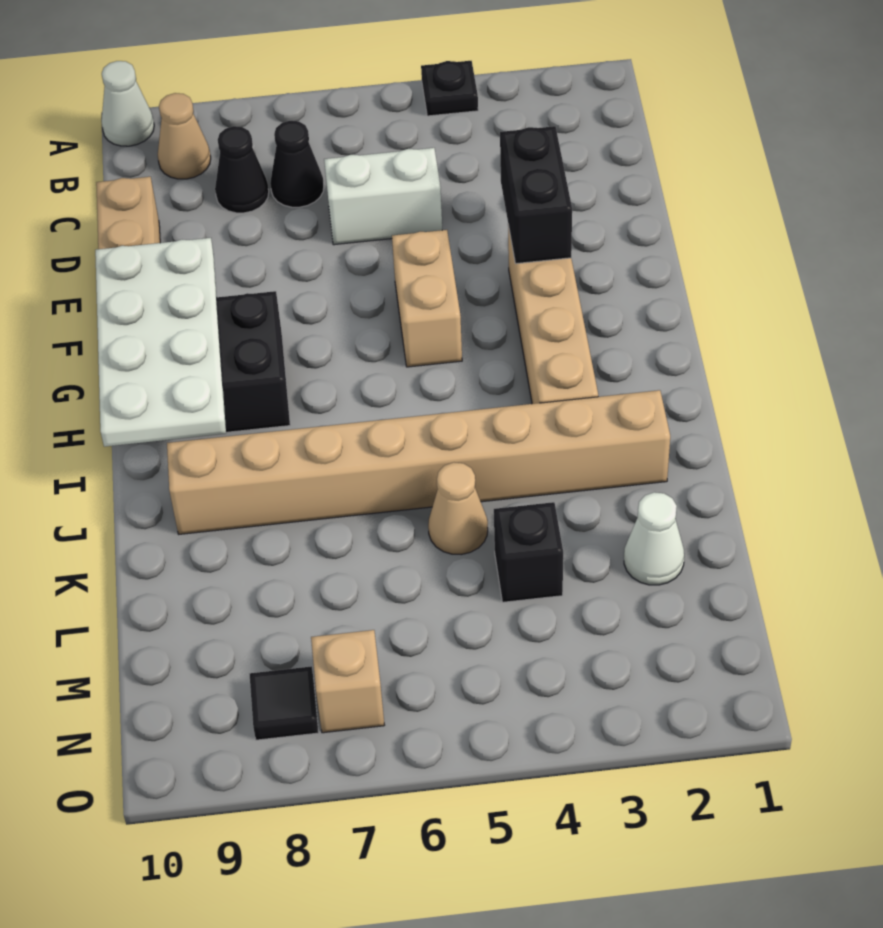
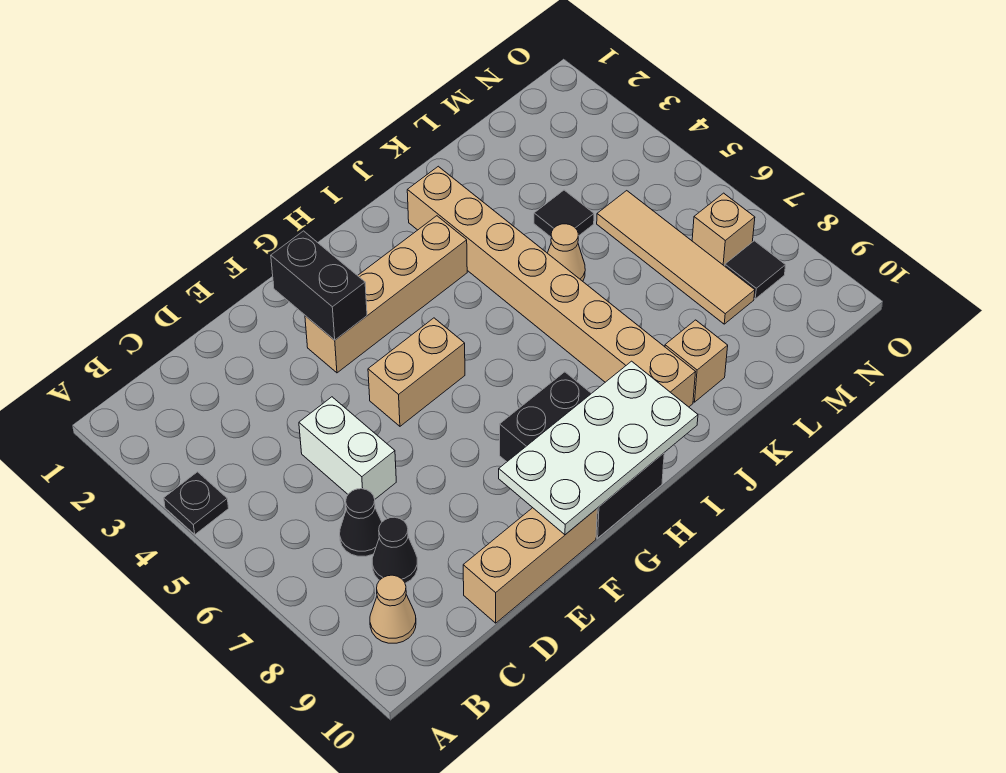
white 1x1 cone [102,61,154,146] -> none
black 1x2 brick [500,126,572,264] -> black 1x2 brick turned to [271,231,367,340]
none -> tan 1x1 brick [665,320,728,402]
white 1x1 cone [624,492,684,585] -> none
black 1x1 brick [494,502,563,602] -> black 1x1 tile [534,190,594,237]
none -> tan 1x4 tile [597,191,755,324]

